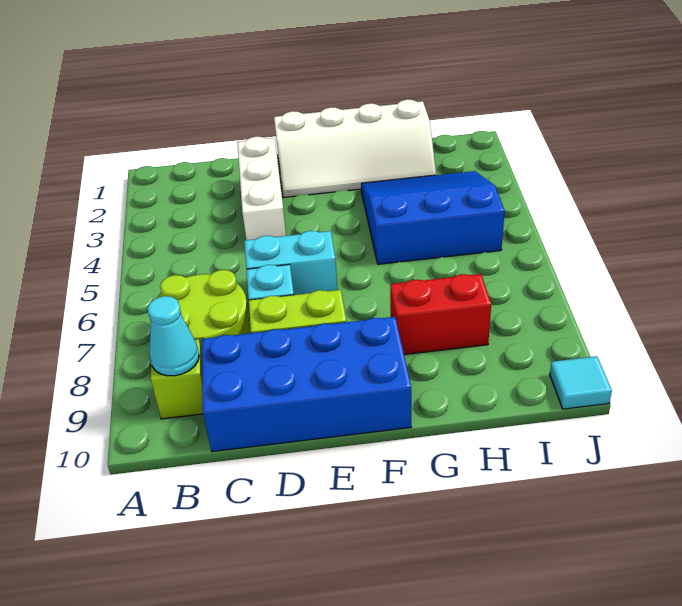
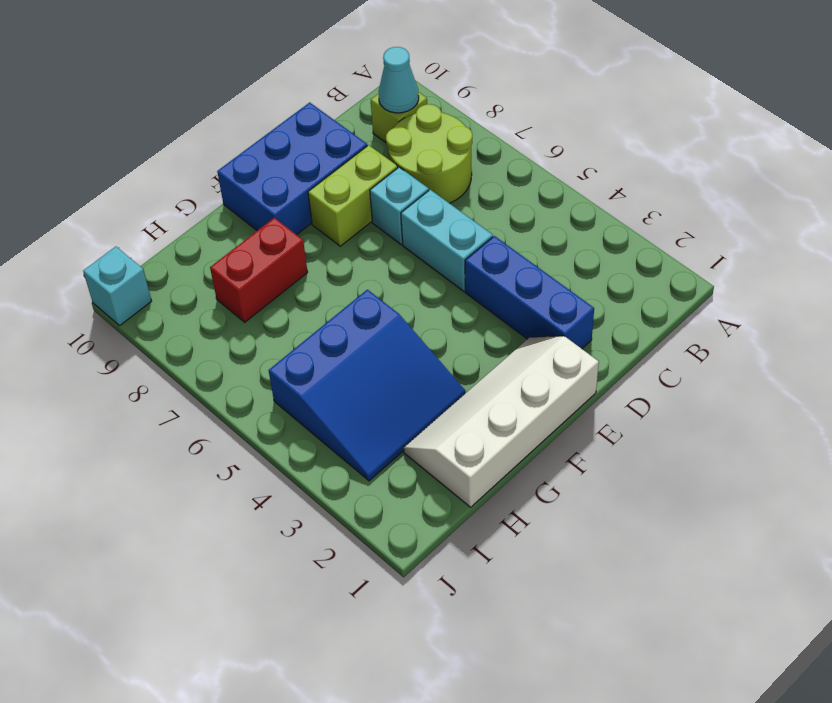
blue 2x4 brick [202,317,411,452] -> blue 2x3 brick [217,102,367,235]
white 1x3 brick [237,137,286,240] -> blue 1x3 brick [465,236,594,349]
cyan 1x2 brick [244,231,338,295] -> cyan 1x2 brick turned to [401,190,493,291]
cyan 1x1 tile [550,356,612,409] -> cyan 1x1 brick [83,247,151,326]

